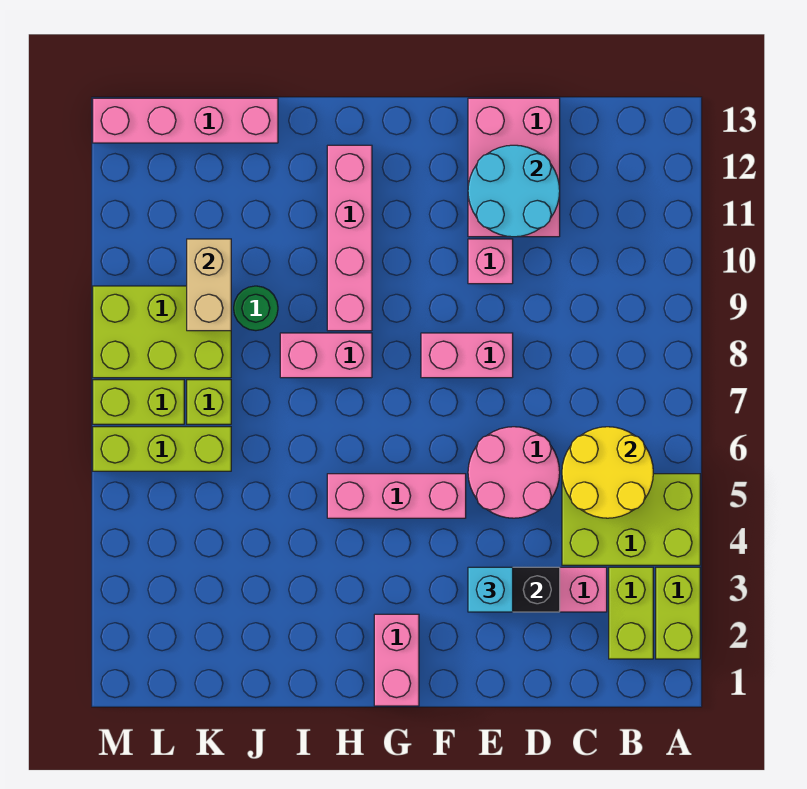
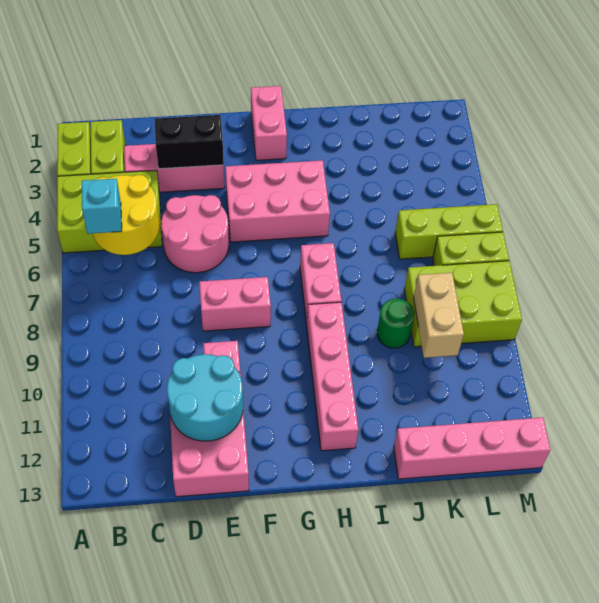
cyan 1x1 brick [468,567,513,612] -> cyan 1x1 brick moved to [82,179,122,234]
pink 1x3 brick [327,474,466,518] -> pink 2x3 brick [225,160,330,242]
pink 1x2 brick [280,333,372,378] -> pink 1x2 brick turned to [300,243,341,323]
lime 1x1 brick [187,380,231,424] -> none

